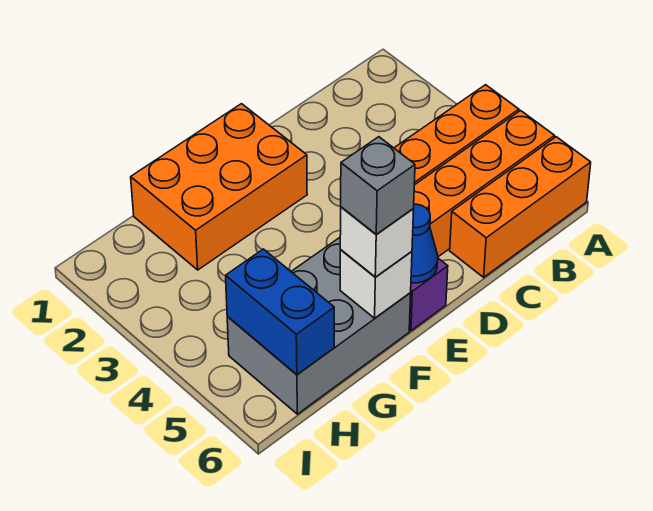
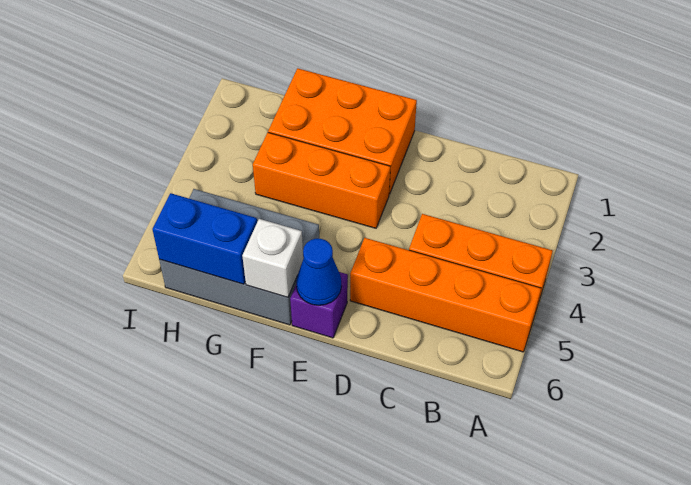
orange 1x3 brick [450,137,591,277] -> orange 1x3 brick moved to [253,133,390,228]
white 1x1 brick [340,207,414,277] -> none
grey 1x1 brick [341,137,415,235] -> none
blue 1x2 brick [226,249,334,375] -> blue 1x2 brick turned to [152,193,257,284]

